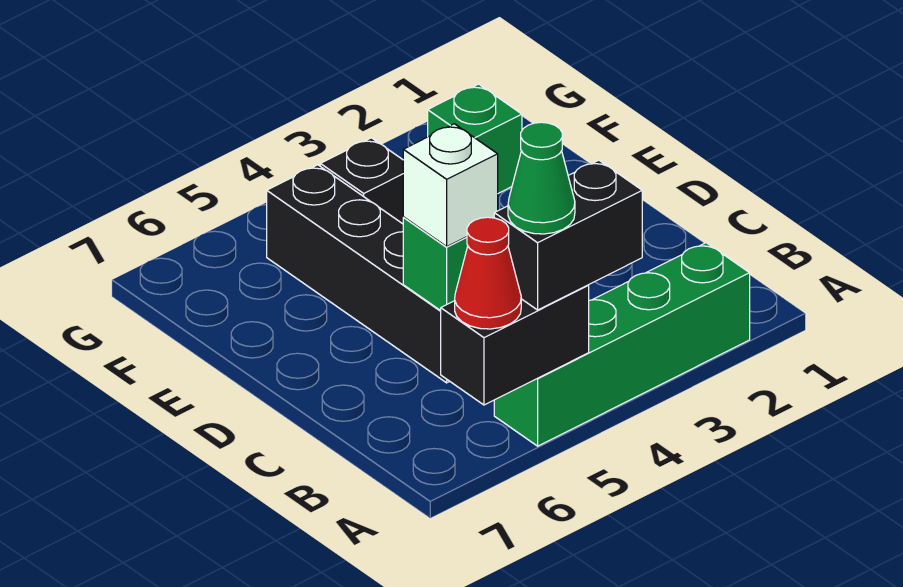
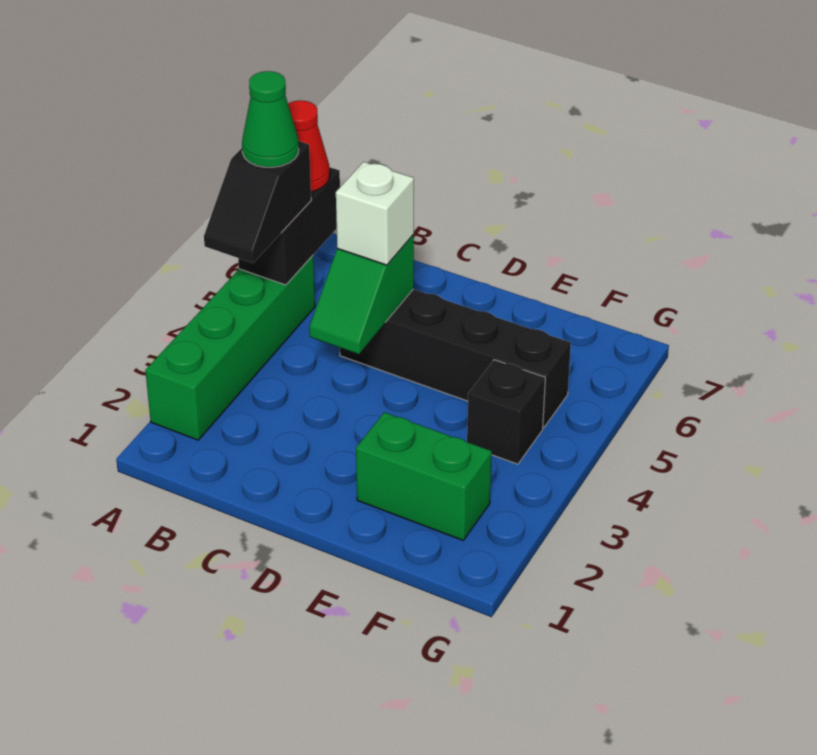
black 1x2 brick [494,160,642,310] -> black 1x2 slope [204,141,311,263]
green 1x1 brick [428,84,522,193] -> green 1x2 brick [356,412,492,540]

